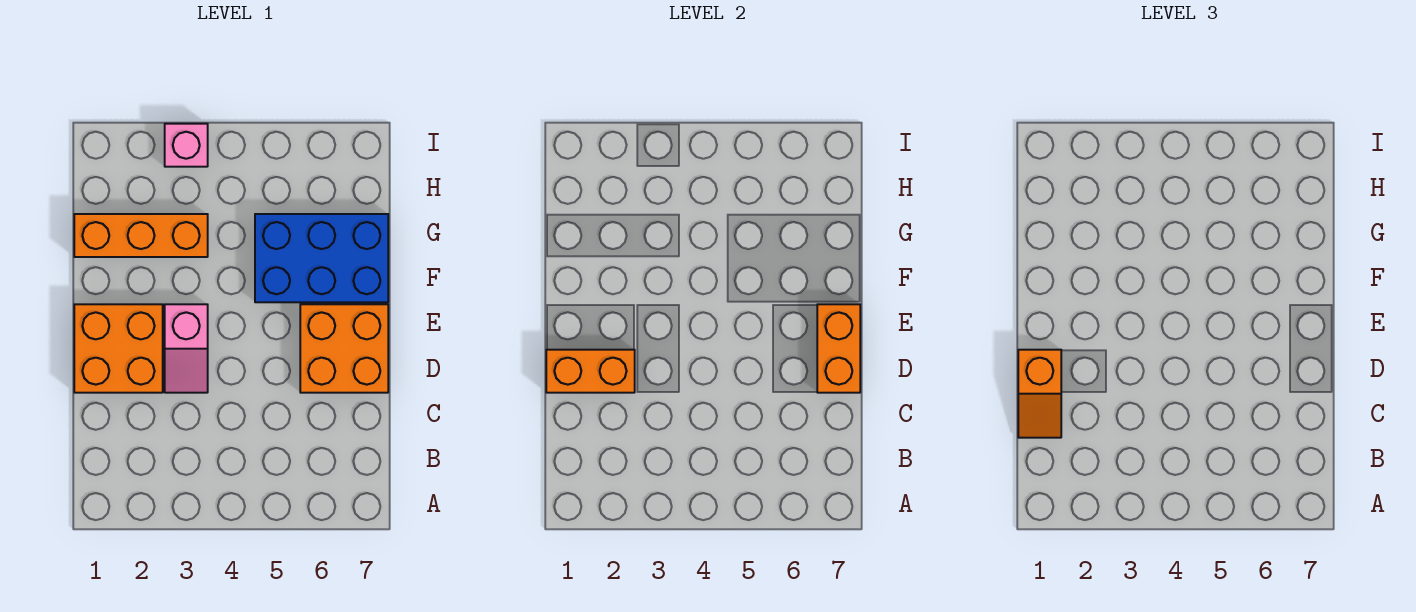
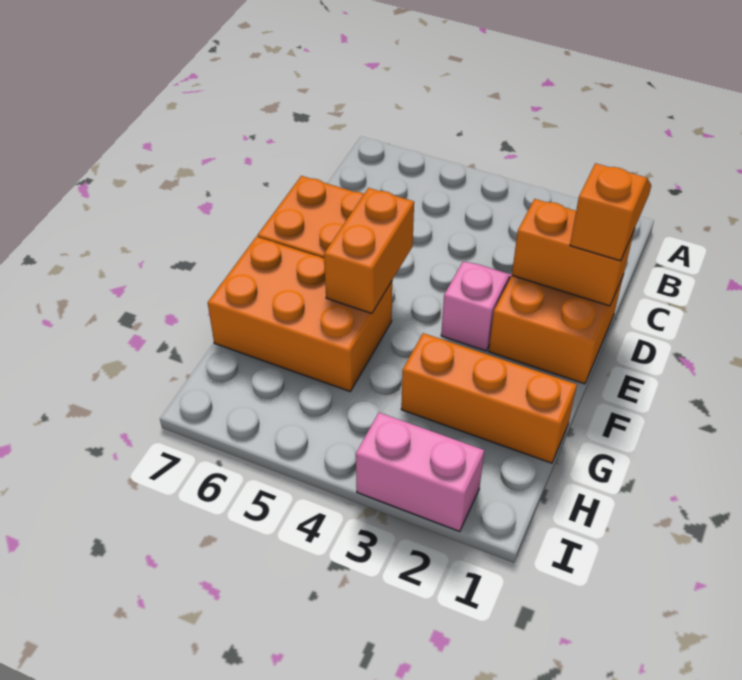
orange 1x2 brick [817,304,860,393] -> orange 1x2 brick moved to [324,188,414,313]
blue 2x3 brick [255,214,388,302] -> orange 2x3 brick [208,237,392,391]
pink 1x1 brick [165,124,208,167] -> pink 1x2 brick [356,413,484,532]

